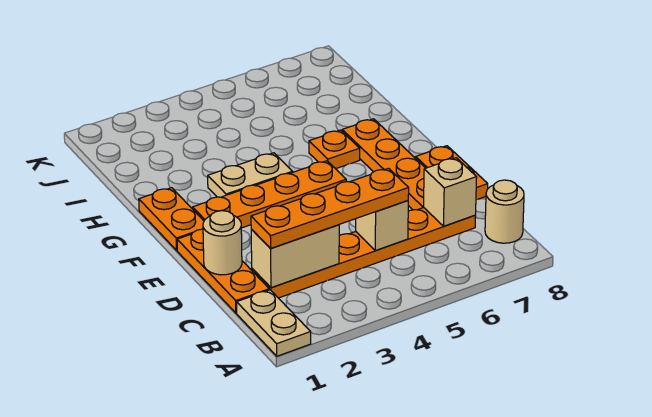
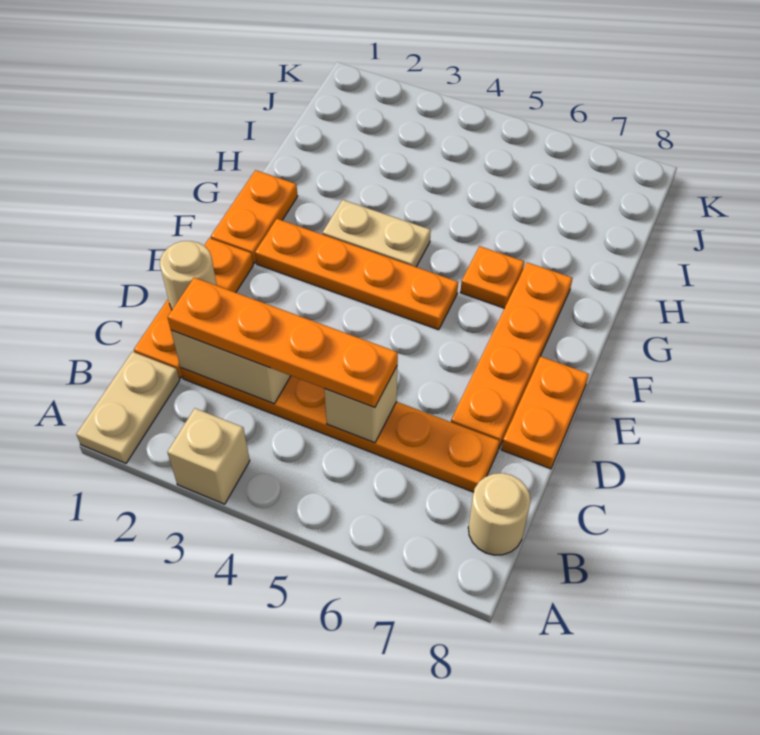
tan 1x1 brick [424,158,477,226] -> tan 1x1 brick moved to [167,408,250,504]

